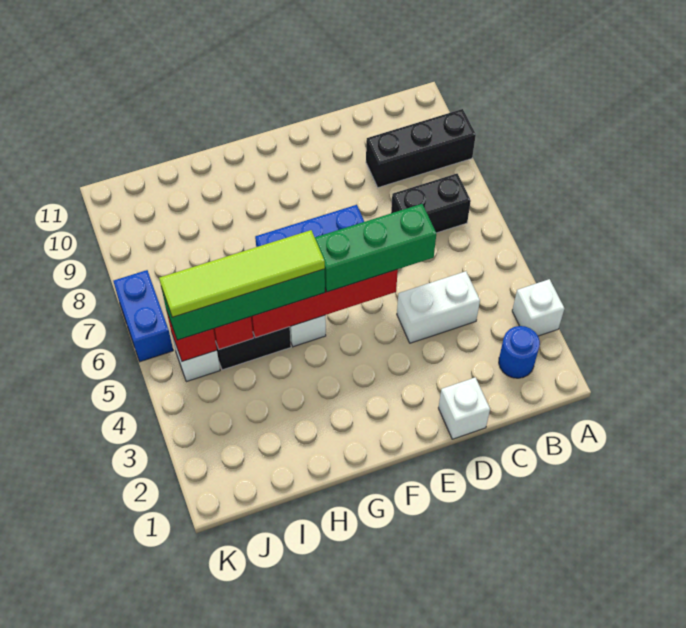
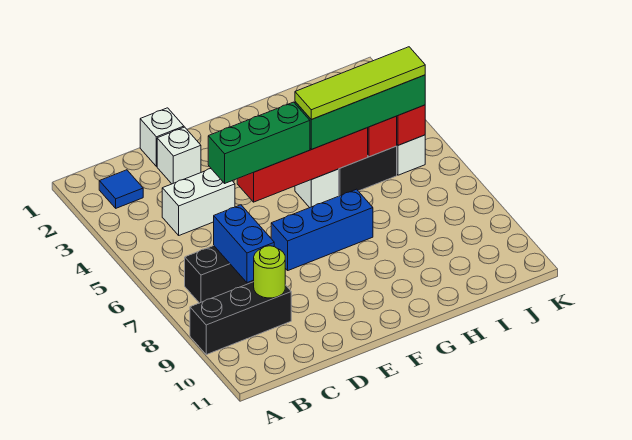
white 1x1 brick [512,279,564,336] -> white 1x1 brick moved to [157,127,201,184]
blue 1x1 round brick [499,326,540,378] -> blue 1x1 tile [99,170,143,208]
none -> lime 1x1 round brick [254,246,285,298]
blue 1x2 brick [113,270,173,362] -> blue 1x2 brick moved to [214,205,274,283]

